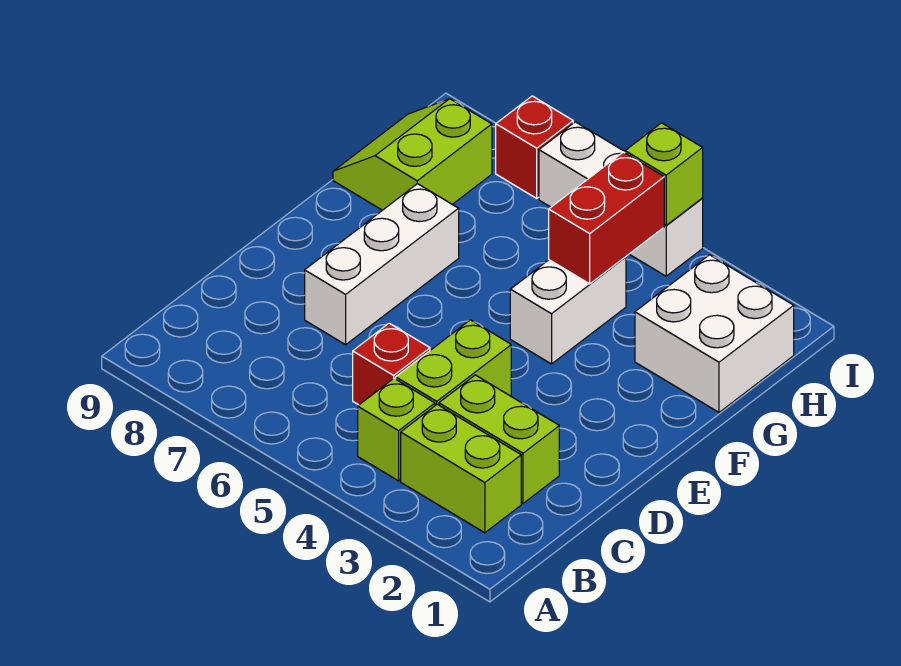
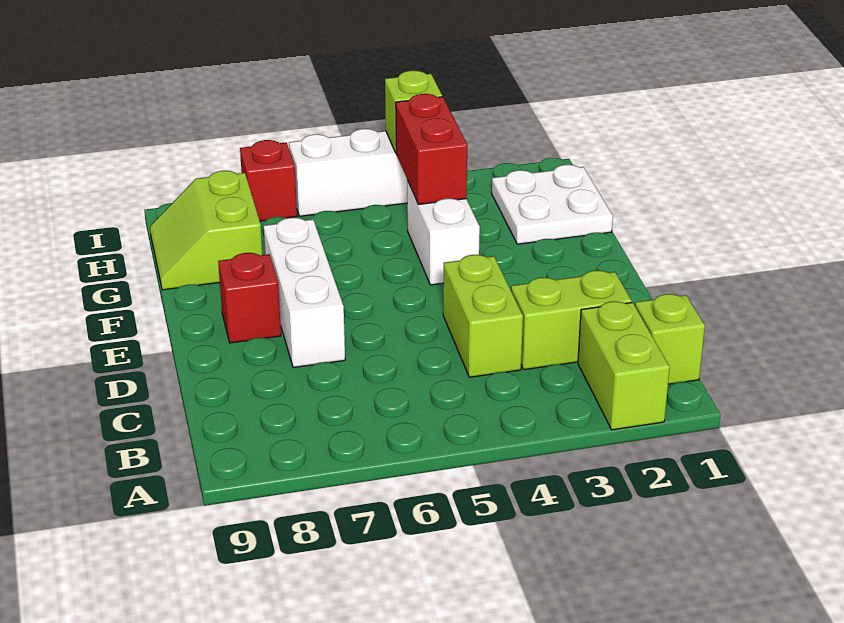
lime 1x2 brick [401,404,521,533] -> lime 1x2 brick turned to [578,301,670,430]
lime 1x1 brick [358,379,435,481] -> lime 1x1 brick moved to [635,294,705,384]
red 1x1 brick [353,323,430,405] -> red 1x1 brick moved to [218,253,281,343]
white 2x2 brick [635,255,794,412] -> white 2x2 plate [492,165,613,244]

